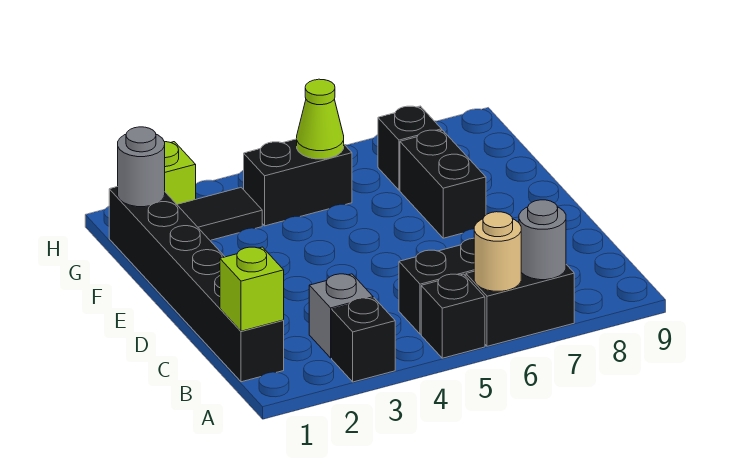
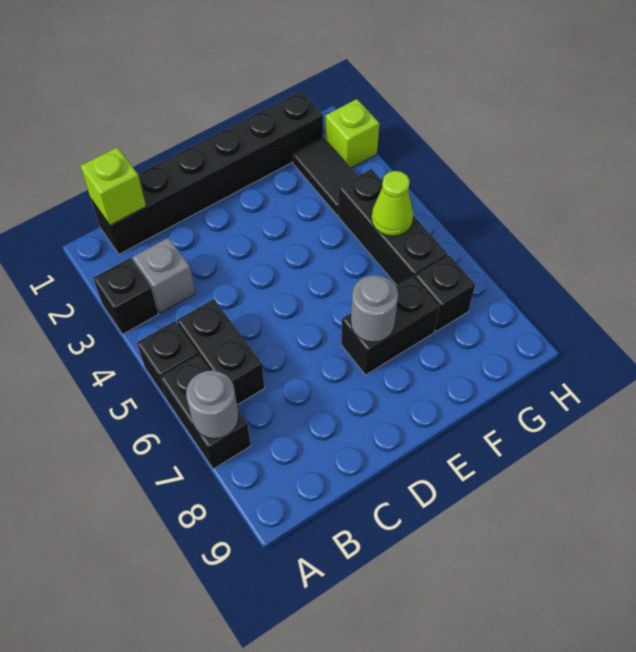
tan 1x1 round brick [474,212,521,291] -> none
grey 1x1 round brick [118,127,165,207] -> grey 1x1 round brick moved to [351,275,398,342]
black 1x2 brick [244,139,352,226] -> black 1x3 brick [338,169,448,286]

